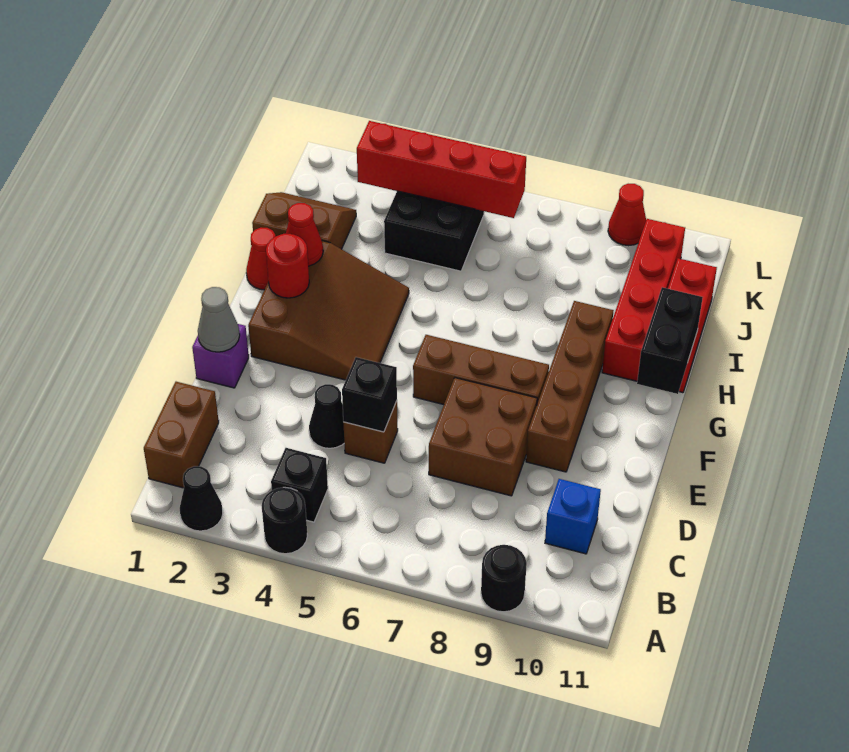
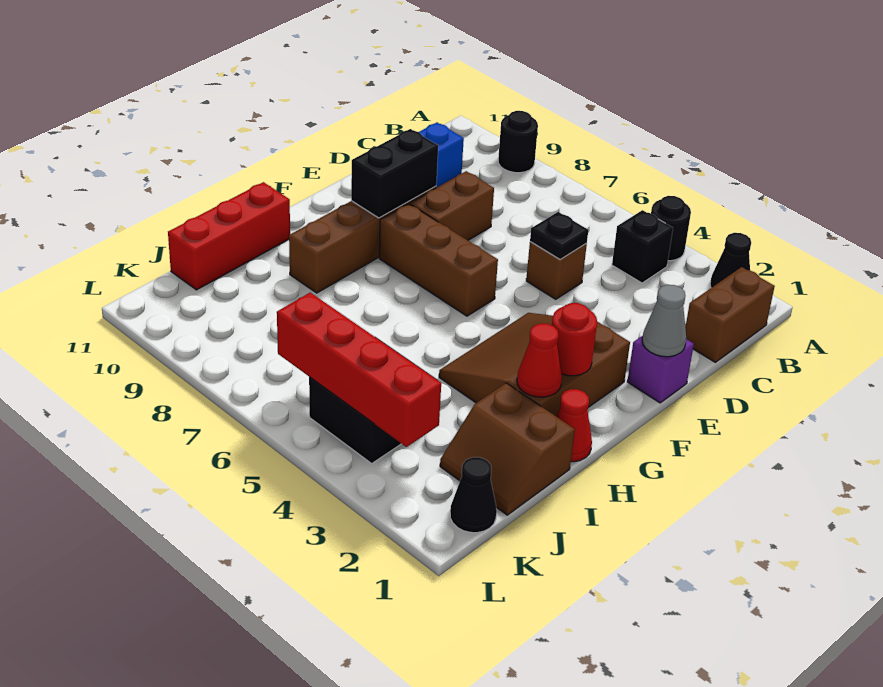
black 1x1 cone [309,384,344,448] -> black 1x1 cone moved to [450,457,497,533]
black 1x1 brick [342,357,397,432] -> black 1x1 plate [530,212,588,260]
brown 2x2 brick [429,378,537,496] -> brown 1x2 brick [410,171,494,240]
black 1x2 brick [637,287,703,394] -> black 1x2 brick moved to [351,129,438,218]
red 1x4 brick [602,219,685,381] -> none
red 1x1 cone [608,184,646,246] -> none

